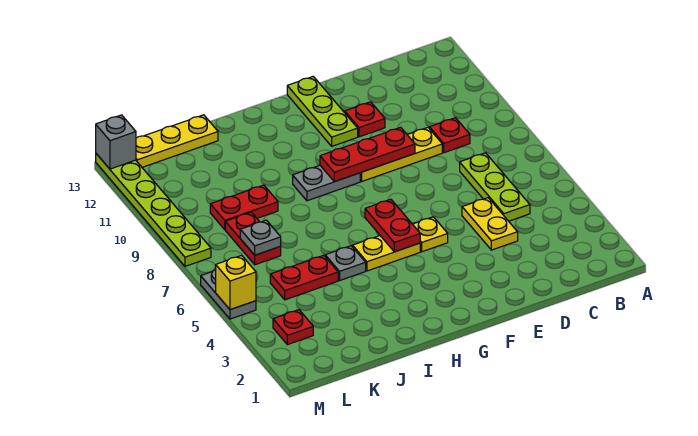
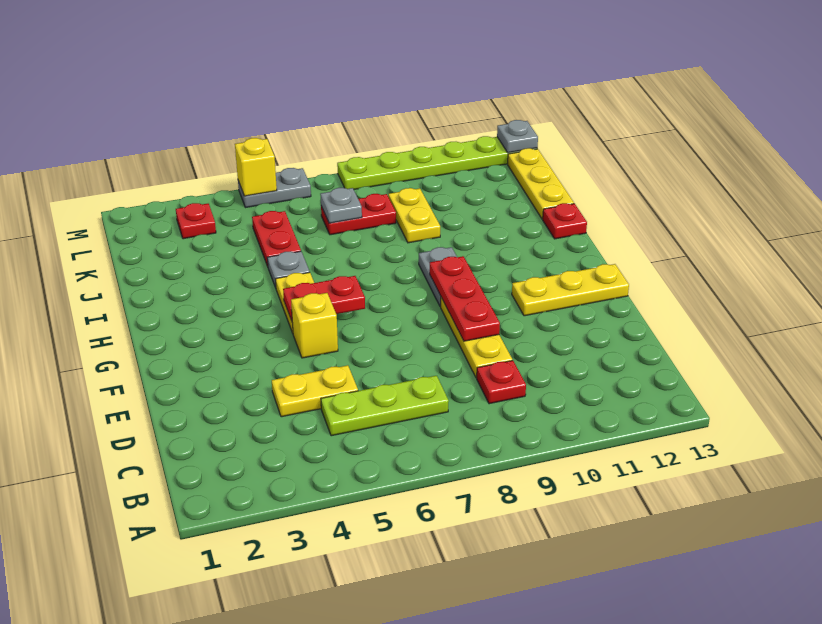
red 1x1 plate [345,102,385,137] -> red 1x1 plate moved to [543,203,587,239]
yellow 1x1 plate [413,217,448,252] -> yellow 1x1 brick [291,293,338,358]
lime 1x3 plate [287,77,358,146] -> yellow 1x3 plate [512,264,629,316]
red 1x2 plate [210,185,278,229] -> yellow 1x2 plate [388,188,440,243]
grey 1x1 brick [96,115,136,169] -> grey 1x1 plate [497,120,538,153]

